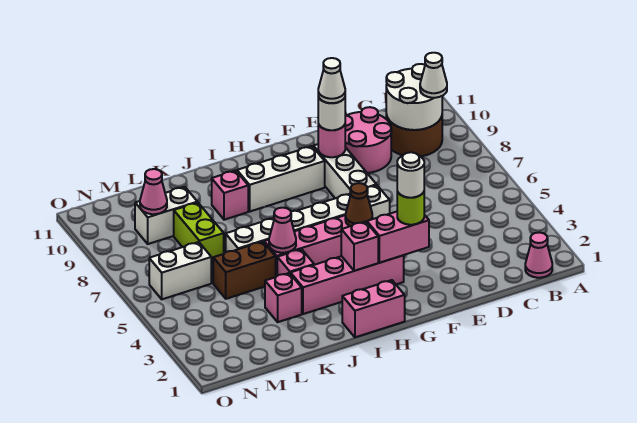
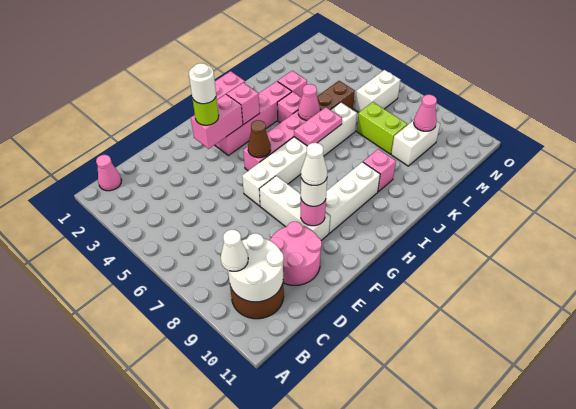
none -> pink 1x2 plate [294,107,342,146]

